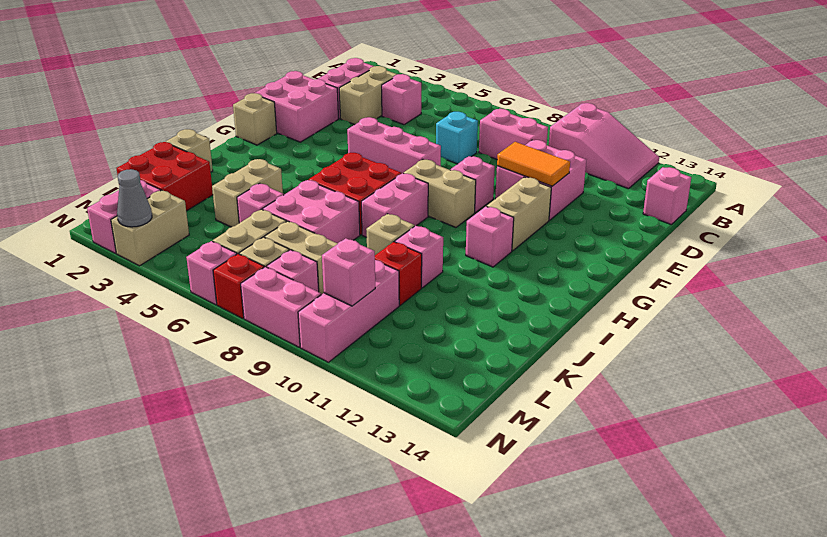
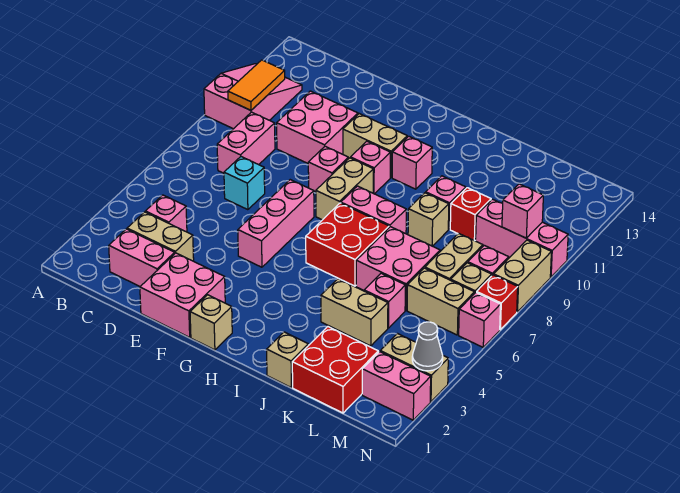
pink 1x1 brick [643,167,691,225] -> pink 1x1 brick moved to [351,141,390,194]
orange 1x2 tile [497,142,570,186] -> orange 1x2 tile moved to [228,60,285,110]
pink 1x2 brick [241,267,321,347] -> tan 1x2 brick [494,240,551,312]

